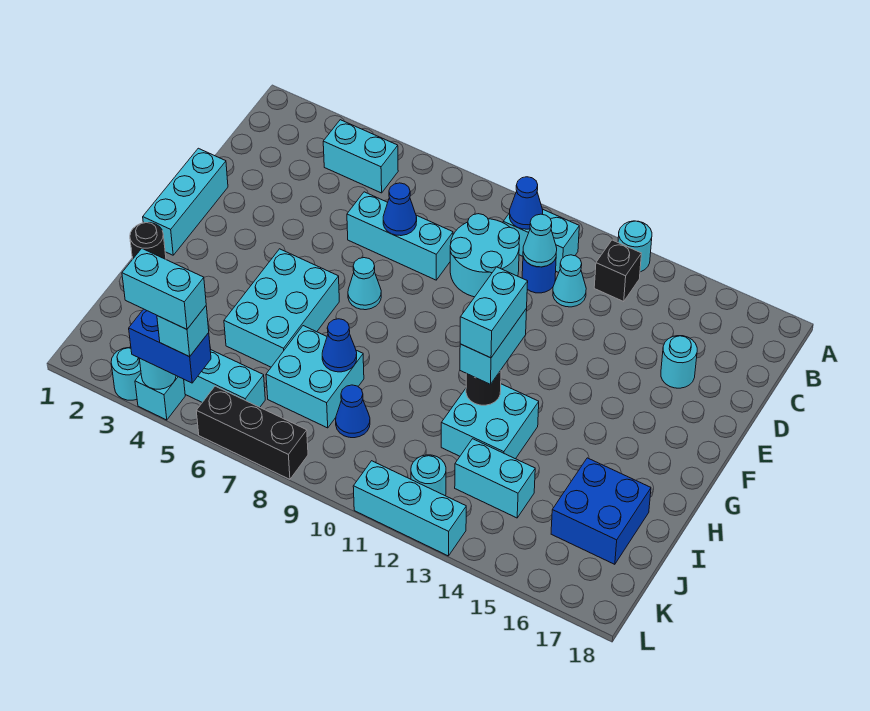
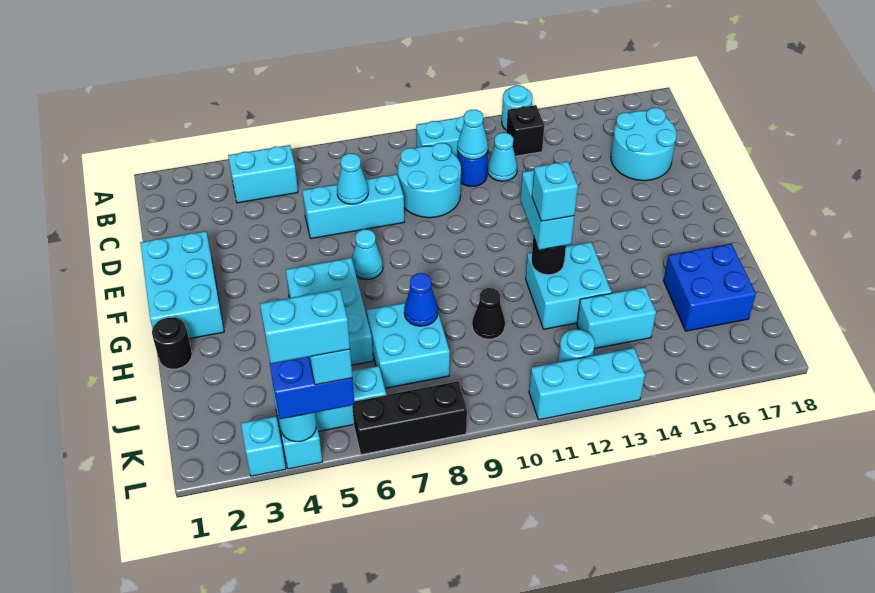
blue 1x1 cone [510,177,543,229] -> none
blue 1x1 cone [383,183,417,236] -> cyan 1x1 cone [337,153,368,204]
cyan 1x1 round brick [661,336,697,388] -> cyan 2x2 round brick [611,108,676,181]
cyan 1x3 brick [143,148,228,255] -> cyan 2x3 brick [140,231,224,339]
cyan 1x2 brick [460,267,528,358] -> cyan 1x1 brick [532,161,578,221]
none -> black 1x1 cone [472,288,505,339]
blue 1x1 cone [336,385,370,438] -> none
cyan 1x1 round brick [111,348,141,400] -> cyan 1x1 brick [241,416,286,476]

